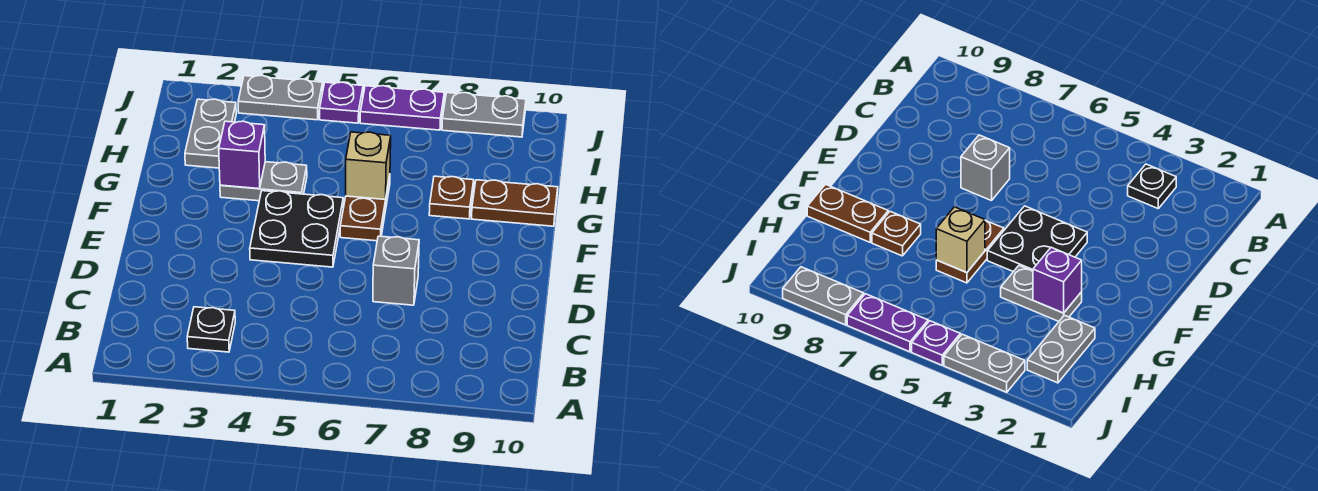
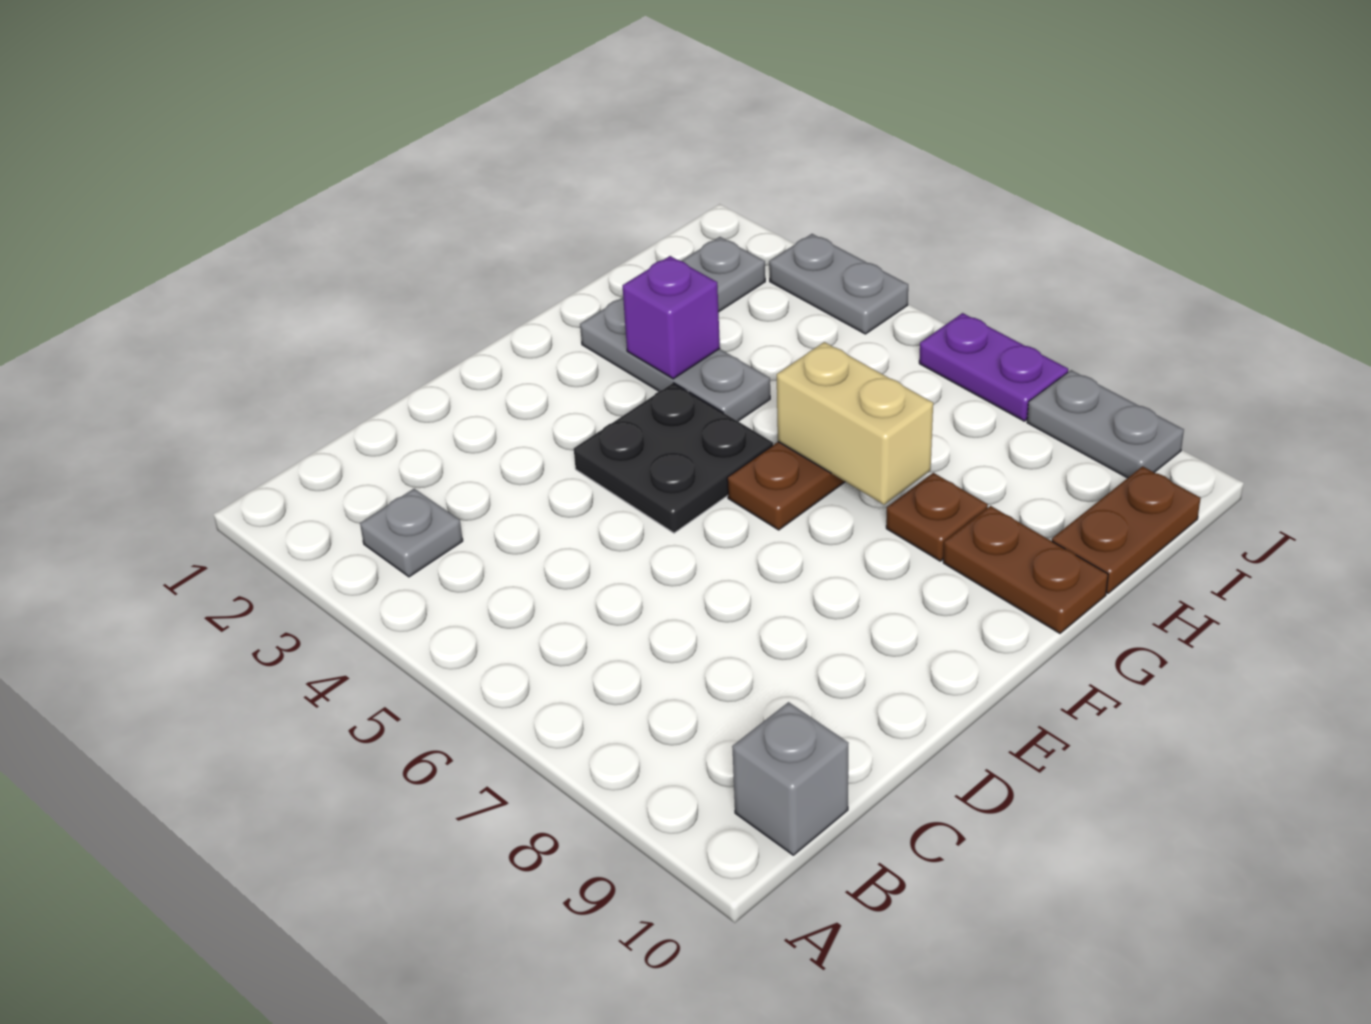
black 1x1 plate [187,307,235,352] -> grey 1x1 plate [360,489,463,577]
grey 1x1 brick [373,236,419,305] -> grey 1x1 brick moved to [732,702,848,855]
grey 1x2 plate [220,162,307,201] -> grey 1x3 plate [580,297,770,421]
tan 1x1 brick [346,132,391,200] -> tan 1x2 brick [777,342,933,505]
none -> brown 1x2 plate [1052,466,1201,593]
purple 1x1 plate [320,82,363,123] -> none

